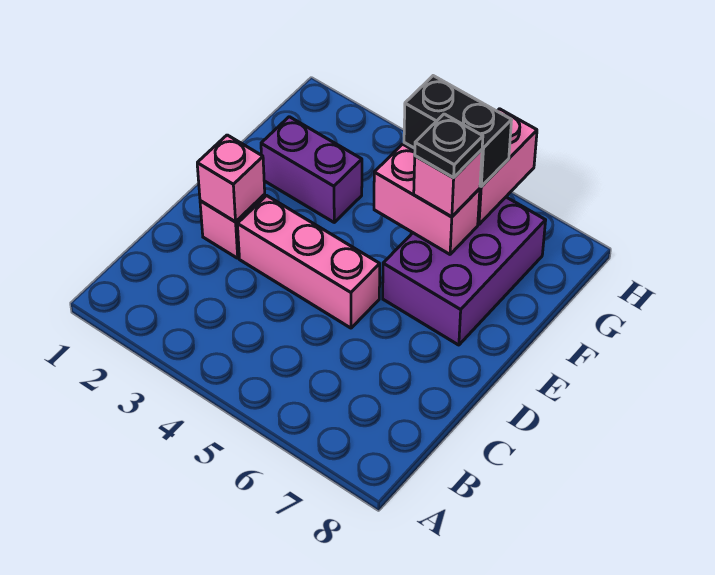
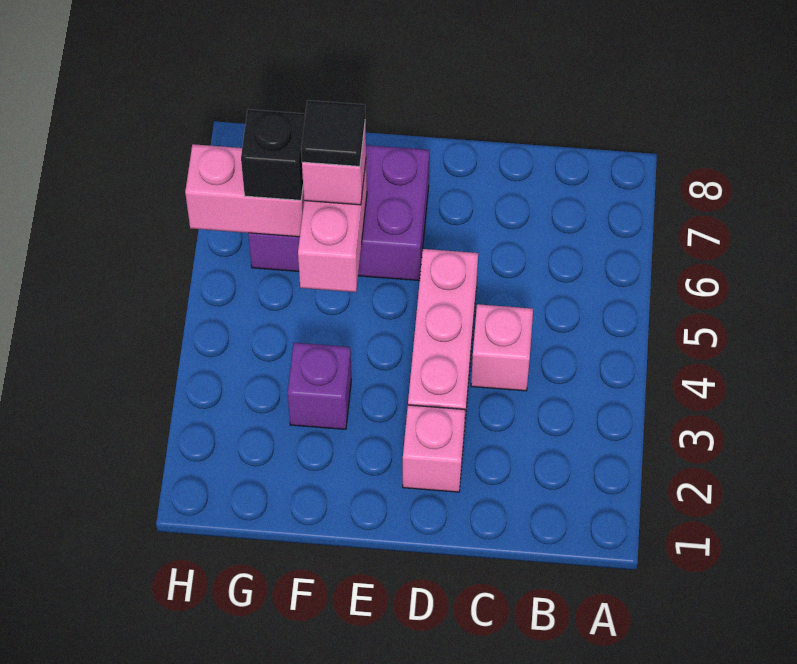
pink 1x1 brick [197,135,265,222] -> pink 1x1 brick moved to [471,304,533,391]
purple 1x2 brick [261,117,362,222] -> purple 1x1 brick [288,343,351,429]
black 1x1 plate [415,114,483,178] -> black 1x1 tile [301,100,365,166]
black 1x2 brick [404,76,512,187] -> black 1x1 brick [241,109,305,200]

